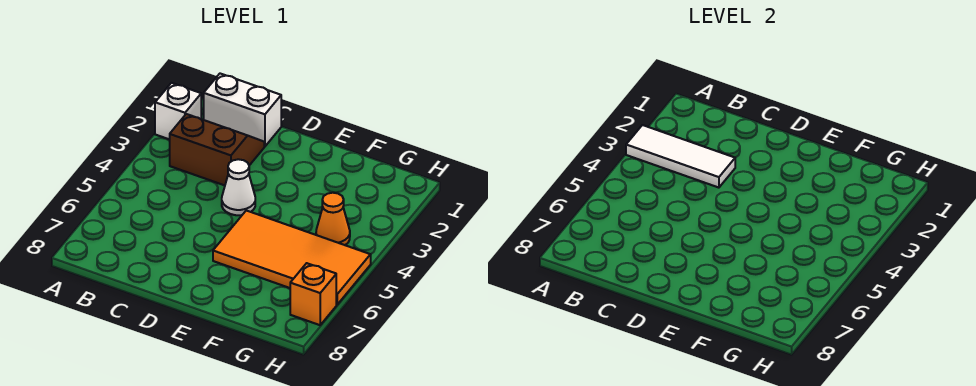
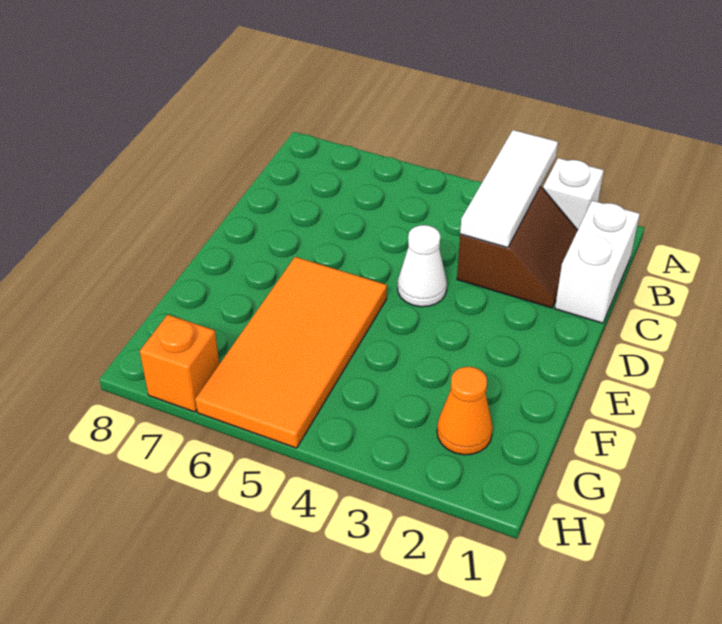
orange 1x1 cone [316,193,350,245] -> orange 1x1 cone moved to [437,367,493,455]

